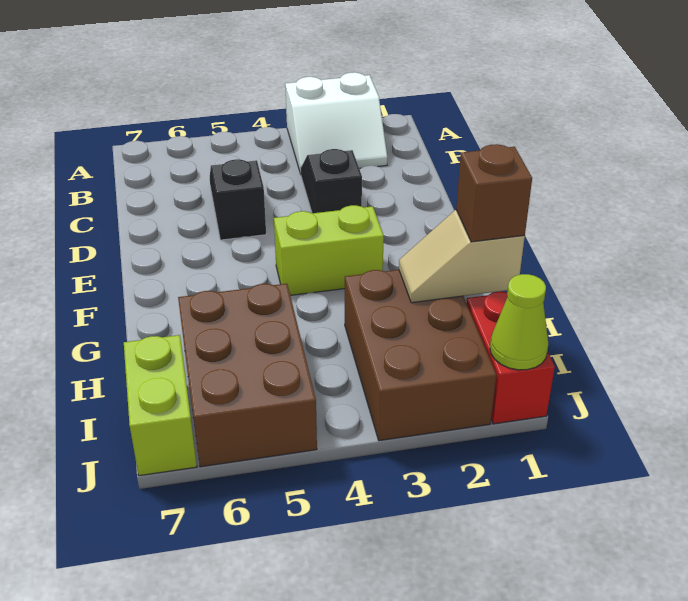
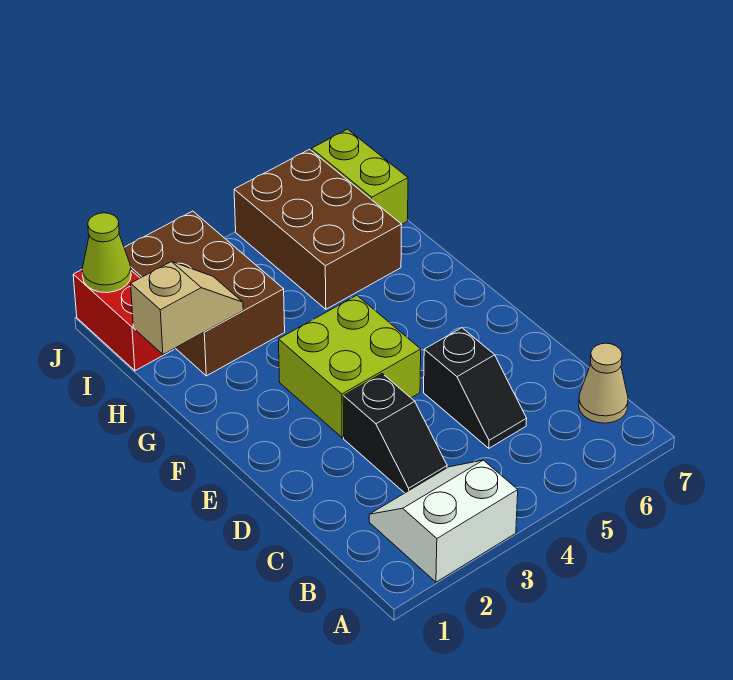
none -> tan 1x1 cone [579,343,628,423]
lime 1x2 brick [274,205,384,295] -> lime 2x2 brick [278,295,421,438]
brown 1x1 brick [456,144,532,242] -> none

